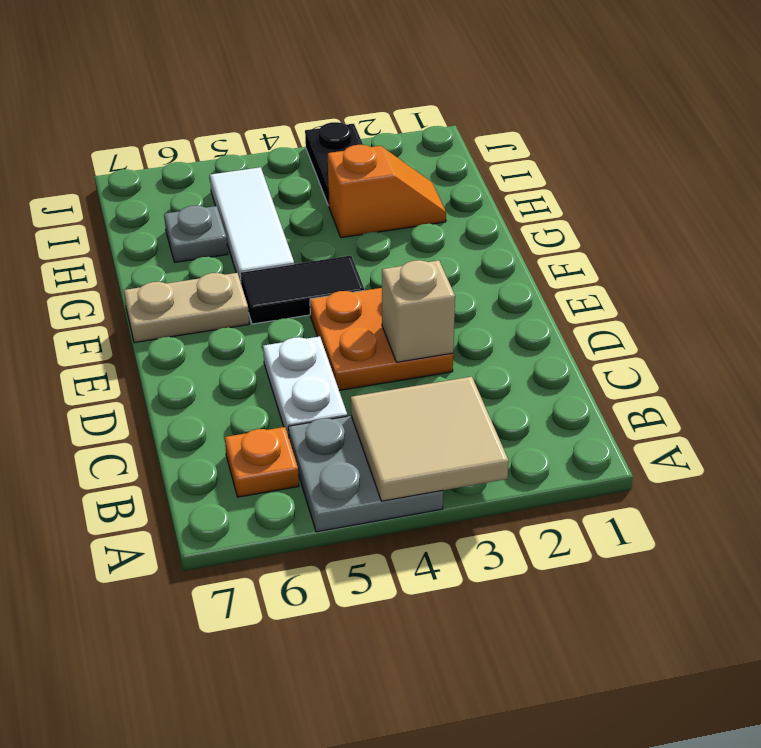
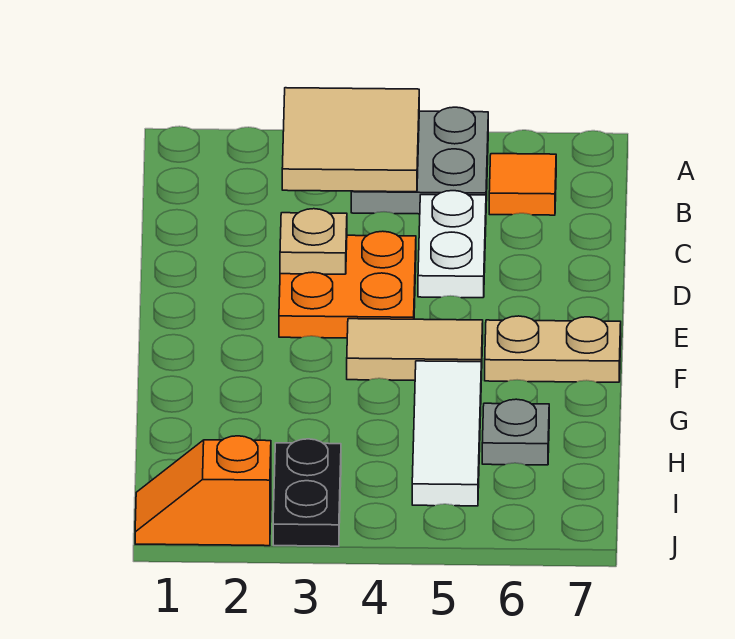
orange 1x1 plate [225,427,299,497] -> orange 1x1 tile [489,154,556,215]
tan 1x1 brick [382,260,455,362] -> tan 1x1 plate [280,209,347,274]
black 1x2 tile [240,256,364,324] -> tan 1x2 tile [347,319,483,380]
orange 1x2 slope [328,145,446,238] -> orange 1x2 slope moved to [135,436,271,546]

